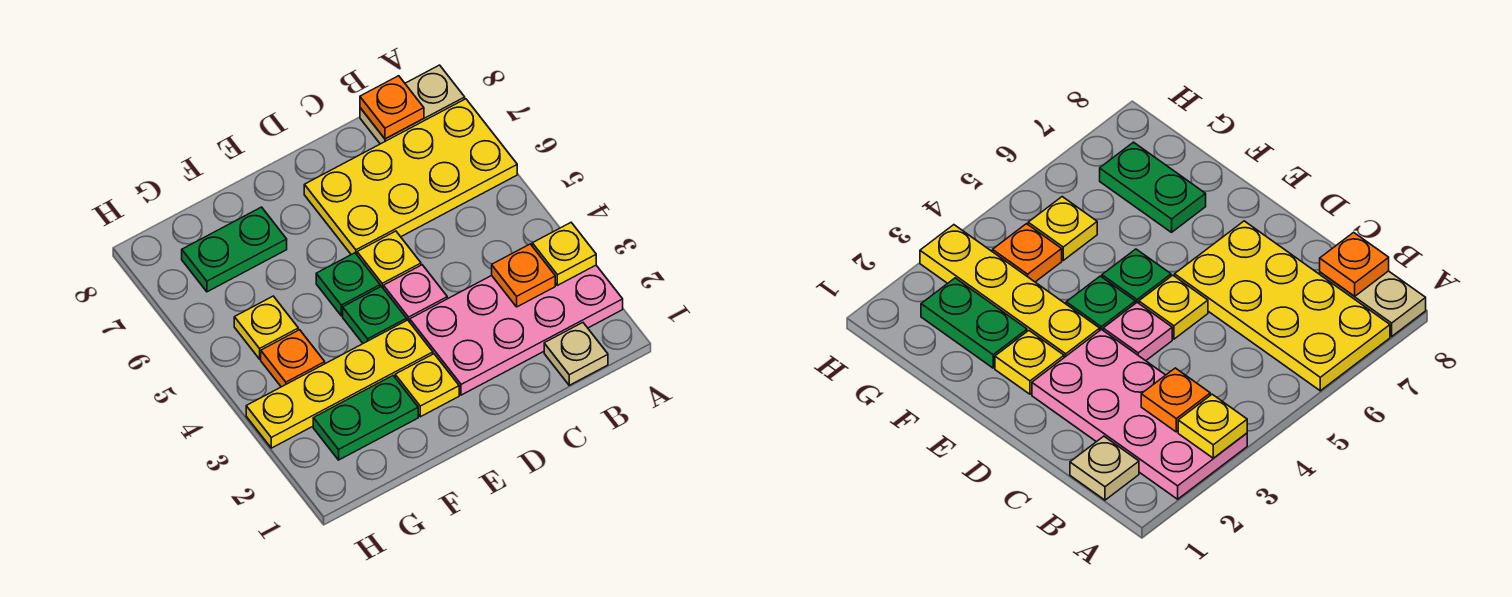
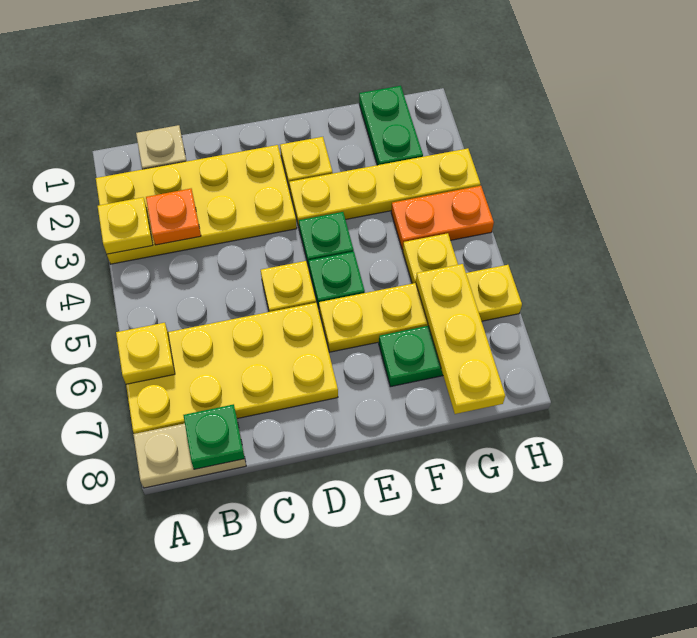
pink 2x4 plate [410,265,623,395] -> yellow 2x4 plate [96,145,297,264]
none -> yellow 1x1 plate [116,323,175,384]
orange 1x1 plate [360,76,424,139] -> green 1x1 plate [183,404,245,469]
pink 1x1 plate [383,265,447,322] -> none
none -> yellow 1x4 plate [319,265,522,352]
green 1x2 plate [313,376,418,460] -> green 1x2 plate turned to [359,86,423,165]
orange 1x1 plate [261,330,325,387] -> orange 1x2 plate [391,186,494,250]
none -> yellow 1x3 plate [416,264,505,414]

